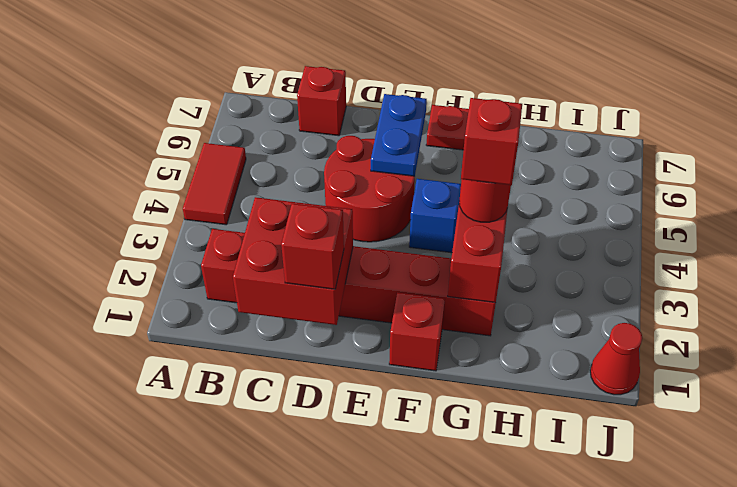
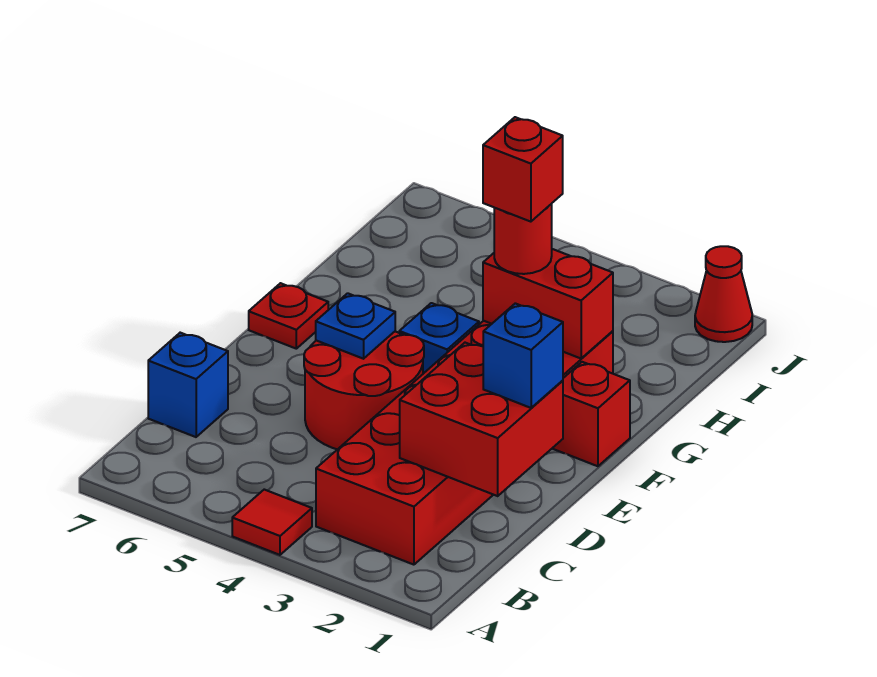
red 1x2 tile [183,143,246,225] -> red 1x1 tile [232,490,312,555]
red 1x6 brick [201,229,496,336] -> red 2x6 brick [316,321,613,565]
red 1x1 brick [297,66,346,136] -> blue 1x1 brick [148,333,228,437]
red 1x1 brick [281,204,344,289] -> blue 1x1 brick [483,303,563,408]
blue 1x2 plate [371,94,427,176] -> blue 1x1 plate [316,293,395,359]

